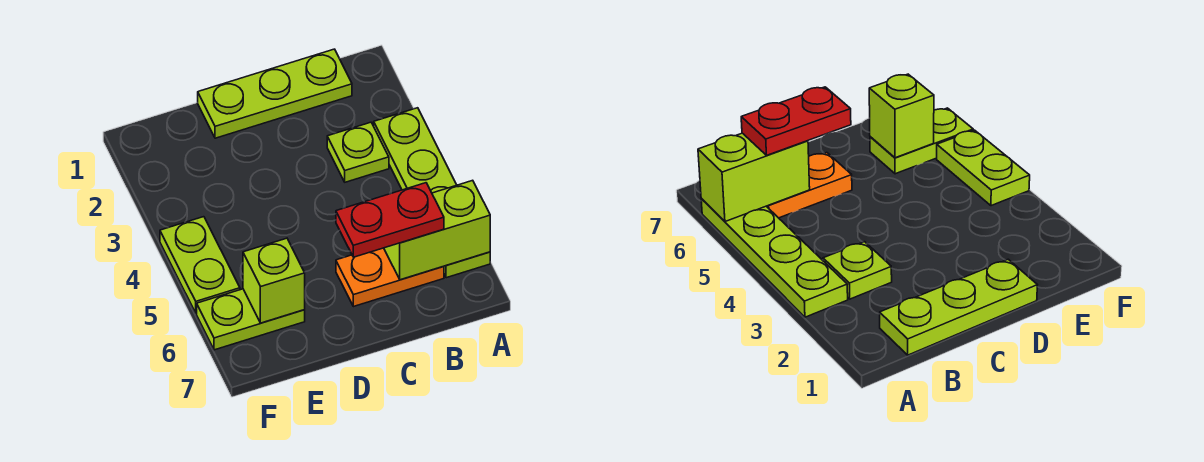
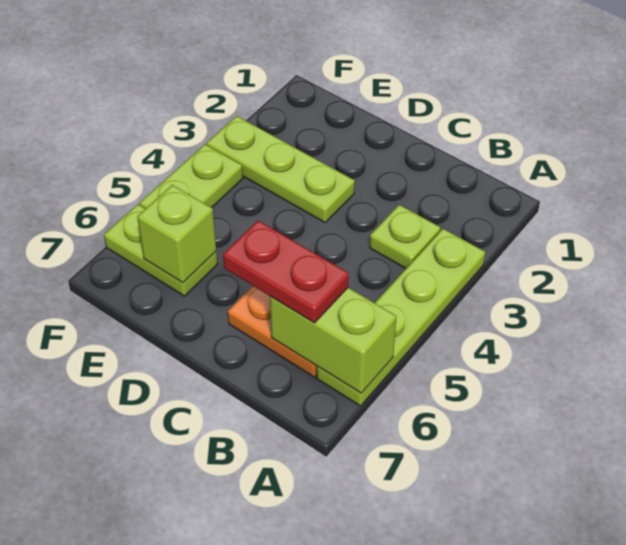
lime 1x3 plate [198,49,352,138] -> lime 1x3 plate moved to [206,116,355,223]

